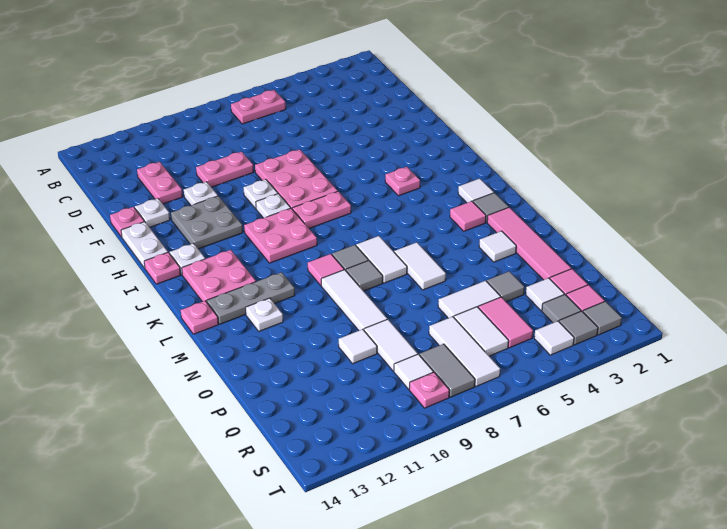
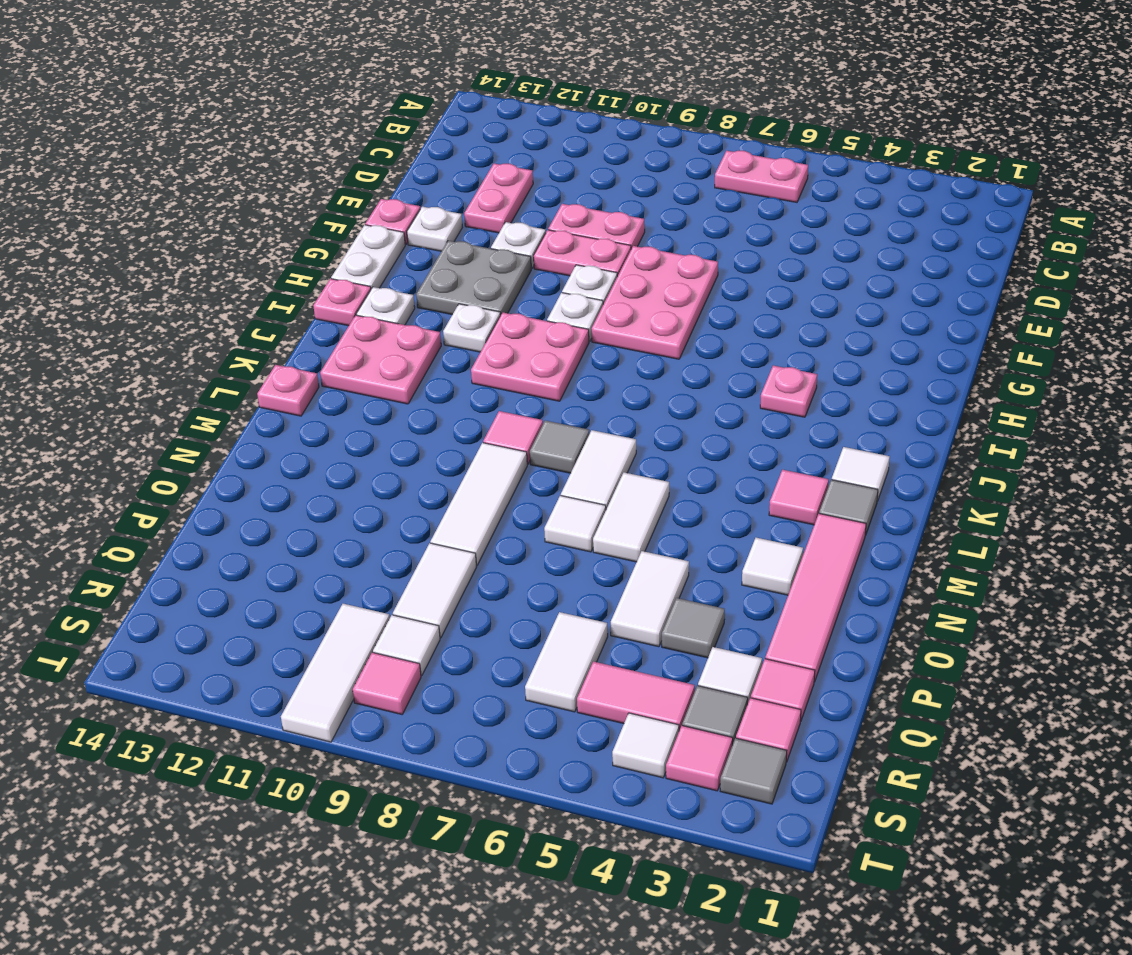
pink 1x2 plate [292,191,351,228] -> pink 1x2 plate moved to [534,230,631,276]
grey 1x3 plate [207,272,295,324] -> none
grey 1x1 tile [346,260,383,291] -> none
white 1x1 plate [246,298,283,331] -> white 1x1 plate moved to [443,304,500,352]
white 1x2 tile [438,281,501,318] -> white 1x2 tile turned to [611,551,689,647]
white 1x1 tile [339,329,377,364] -> white 1x1 tile moved to [544,495,606,552]
pink 1x2 tile [478,297,533,348] -> pink 1x2 tile turned to [577,661,695,731]
white 1x3 tile [429,317,500,386] -> white 1x3 tile moved to [281,604,390,742]
grey 1x2 tile [420,344,475,397] -> none
grey 1x1 tile [559,311,598,345] -> pink 1x1 tile [666,726,733,791]
pink 1x1 plate [409,372,449,408] -> pink 1x1 tile [353,652,421,714]

